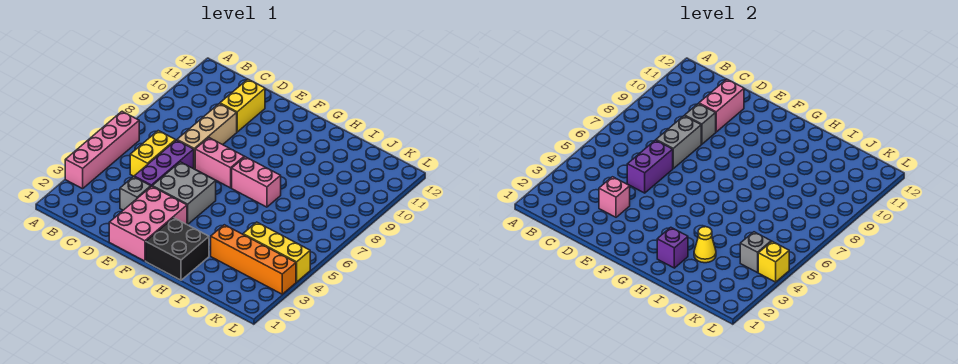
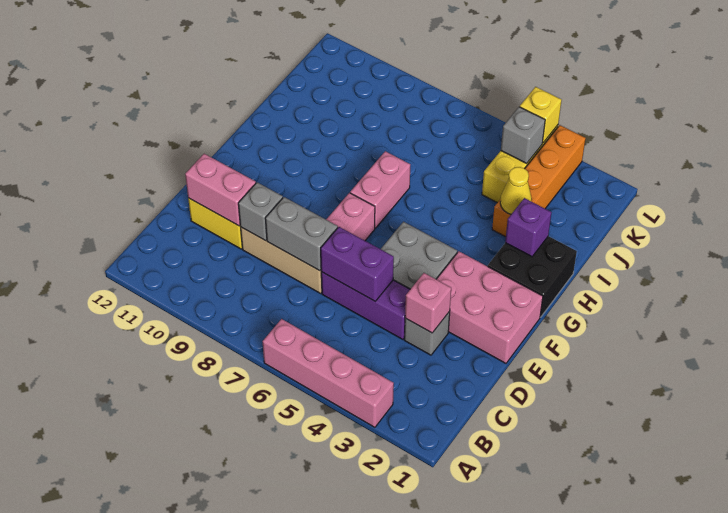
yellow 1x2 brick [130,131,176,176] -> none

